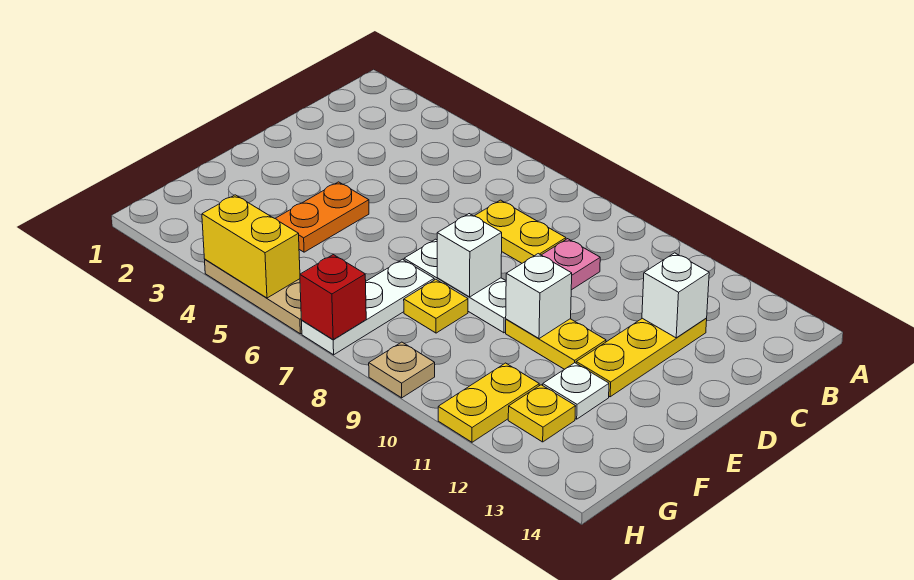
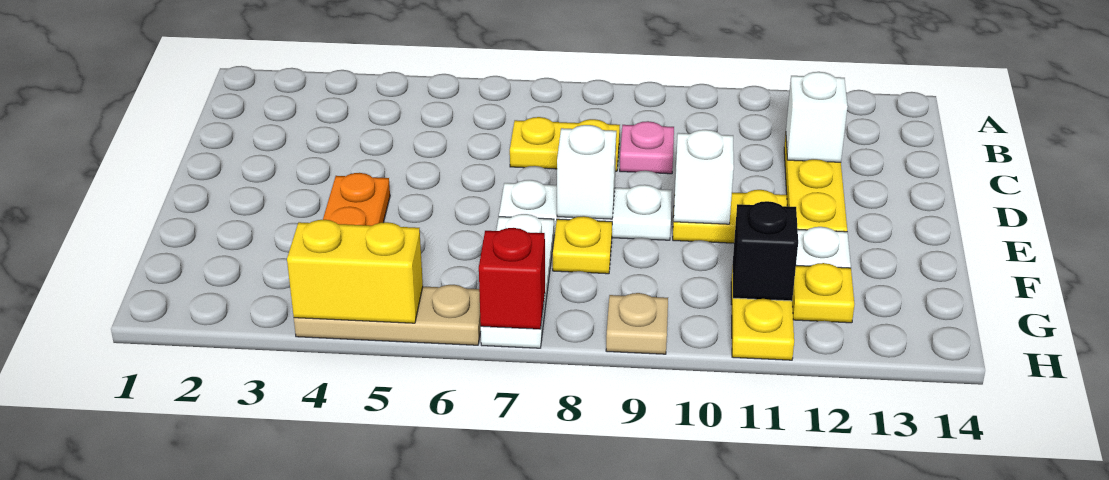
none -> black 1x1 brick [733,201,798,301]

